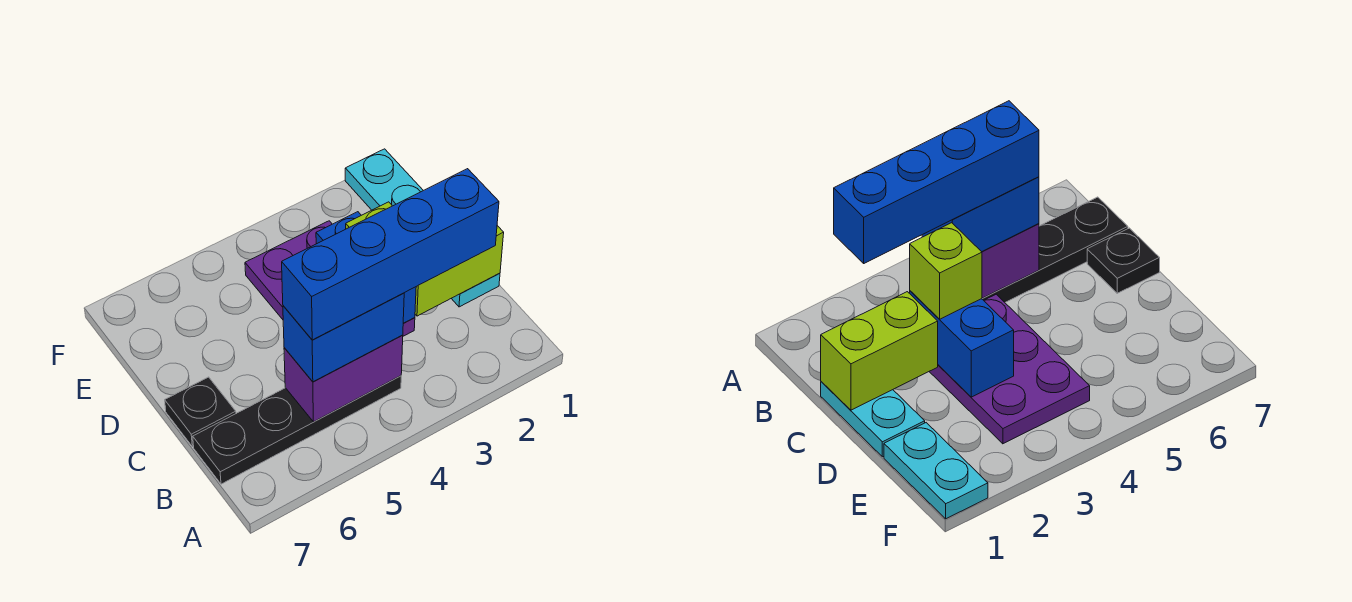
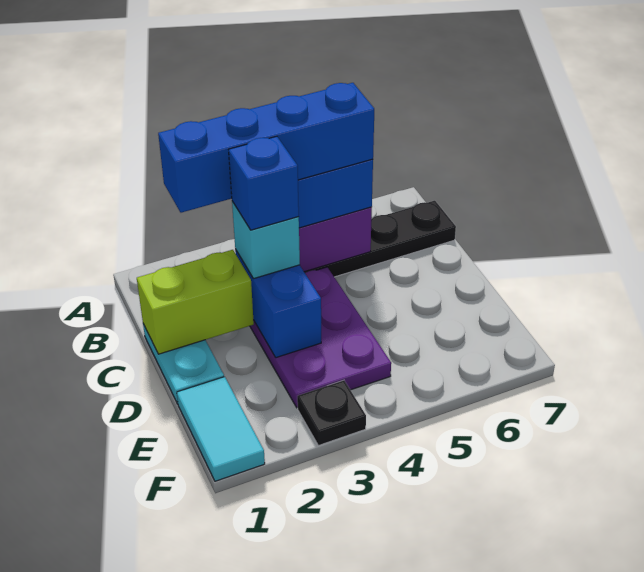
lime 1x1 brick [910,223,982,319] -> cyan 1x1 brick [232,201,300,279]
none -> blue 1x1 brick [229,136,299,230]
black 1x1 plate [165,377,236,447] -> black 1x1 plate moved to [297,380,366,446]
cyan 1x2 plate [345,149,423,210] -> cyan 1x2 tile [177,377,265,481]

